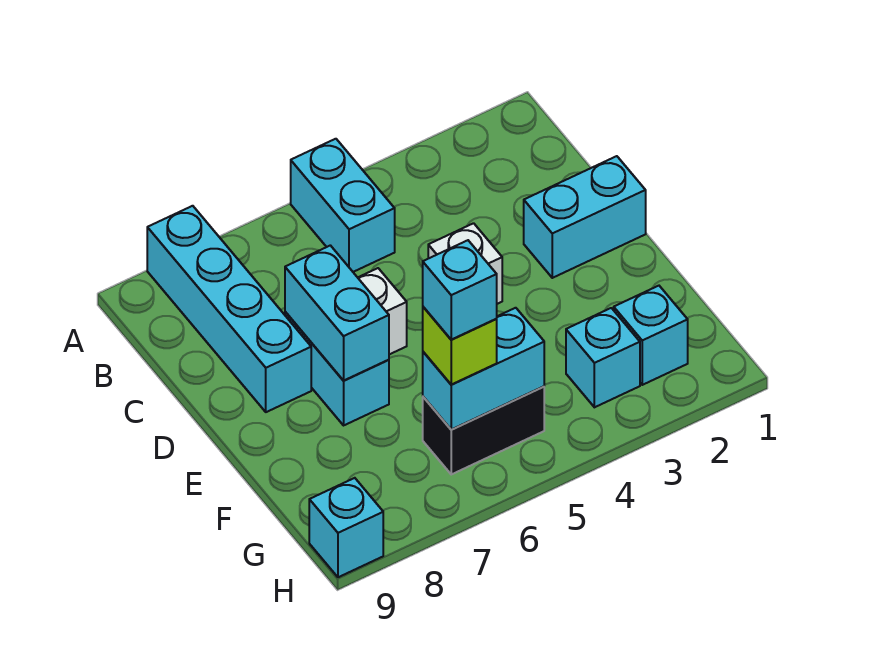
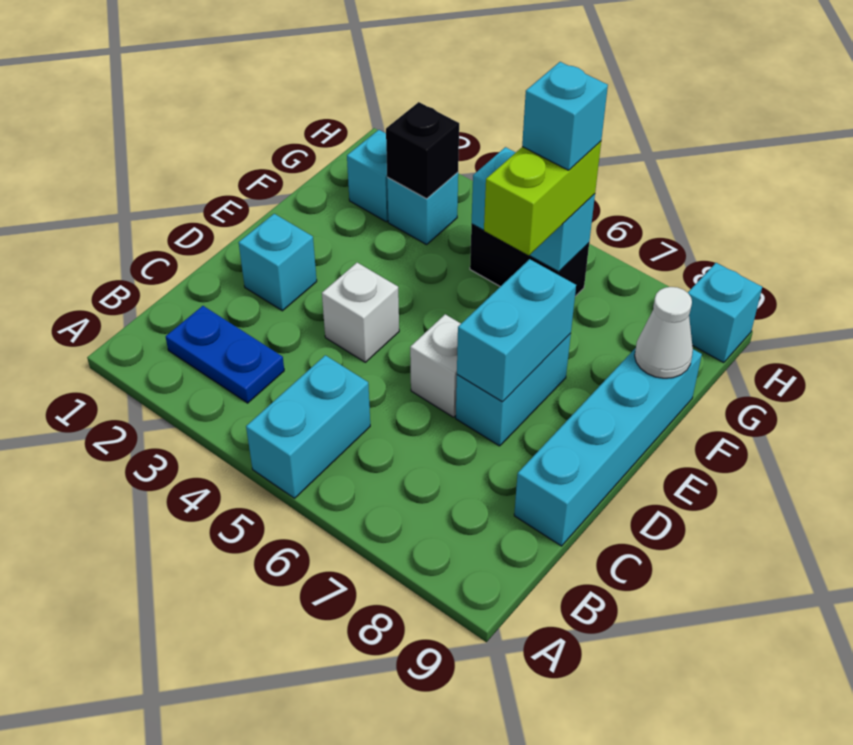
cyan 1x4 brick [147,206,311,412] -> cyan 1x4 brick moved to [514,348,702,546]
none -> blue 1x2 plate [166,306,284,403]
cyan 1x2 brick [524,156,646,278] -> cyan 1x1 brick [239,214,317,311]
none -> white 1x1 cone [635,287,693,378]
none -> black 1x1 brick [386,102,459,199]
lime 1x1 brick [423,307,497,385] -> lime 1x2 brick [484,141,601,255]

